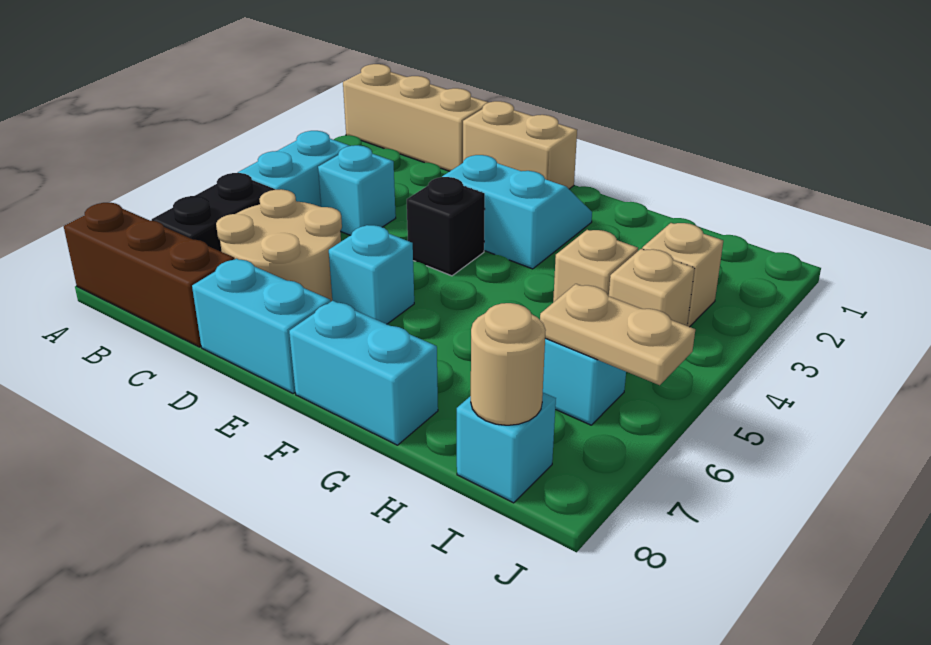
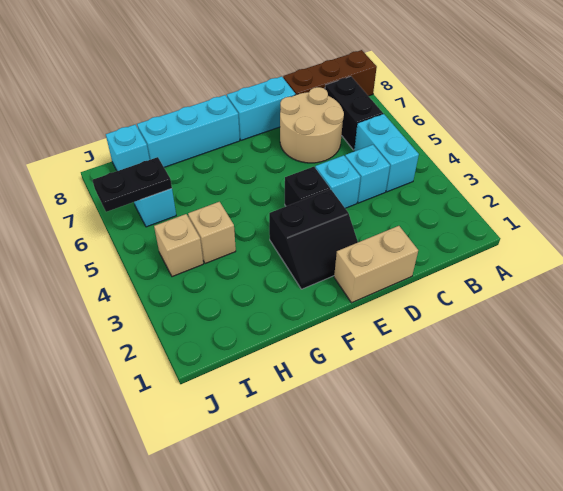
tan 1x3 brick [343,64,489,171] -> none
cyan 2x2 slope [442,155,592,269] -> black 2x2 slope [269,189,358,289]
cyan 1x1 brick [329,225,414,324] -> cyan 1x1 brick moved to [315,155,360,208]
cyan 1x2 brick [289,301,438,445] -> cyan 1x3 brick [137,95,240,167]
tan 1x1 brick [642,223,723,327] -> none
tan 1x2 plate [540,284,695,385] -> black 1x2 plate [92,157,172,212]
tan 1x1 round brick [471,303,546,425] -> none

